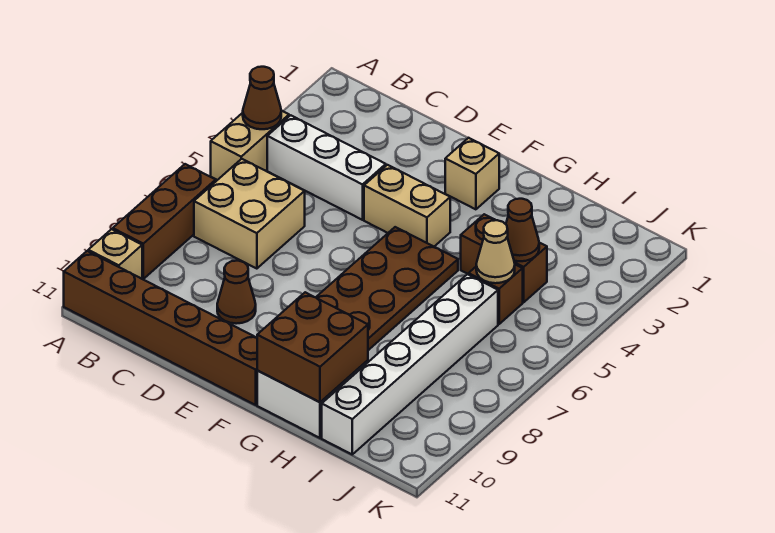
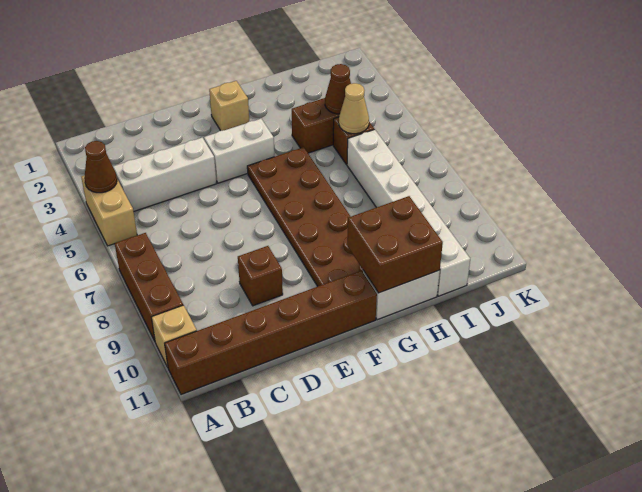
tan 2x2 brick [194,159,305,269] -> none
brown 1x1 cone [217,261,256,324] -> brown 1x1 brick [238,246,283,306]
tan 1x2 brick [364,165,450,246] -> white 1x2 brick [204,119,274,183]

